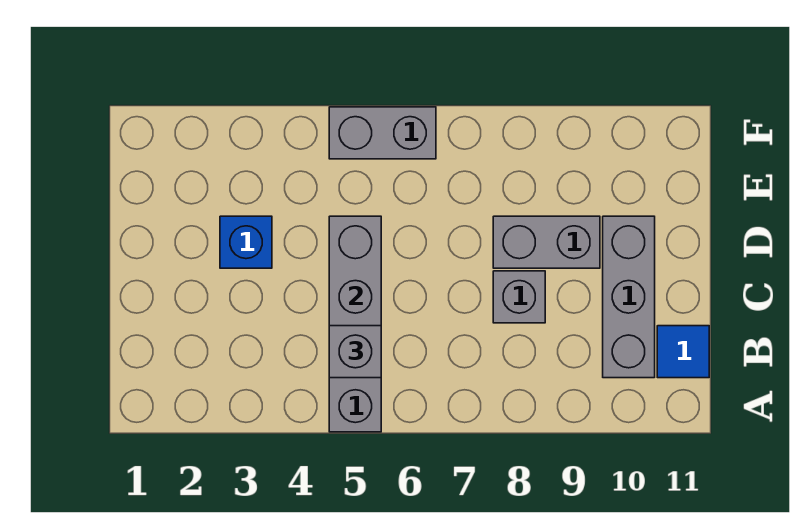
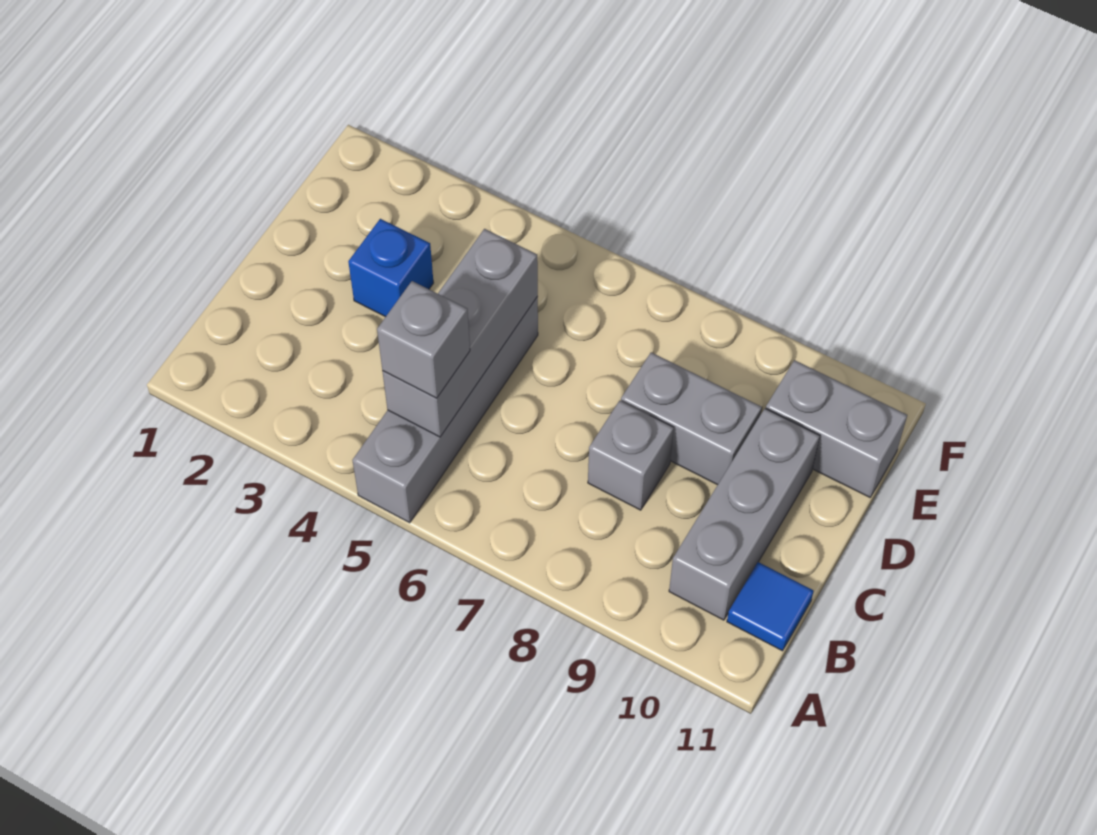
grey 1x2 brick [329,107,436,159] -> grey 1x2 brick moved to [766,360,907,497]

